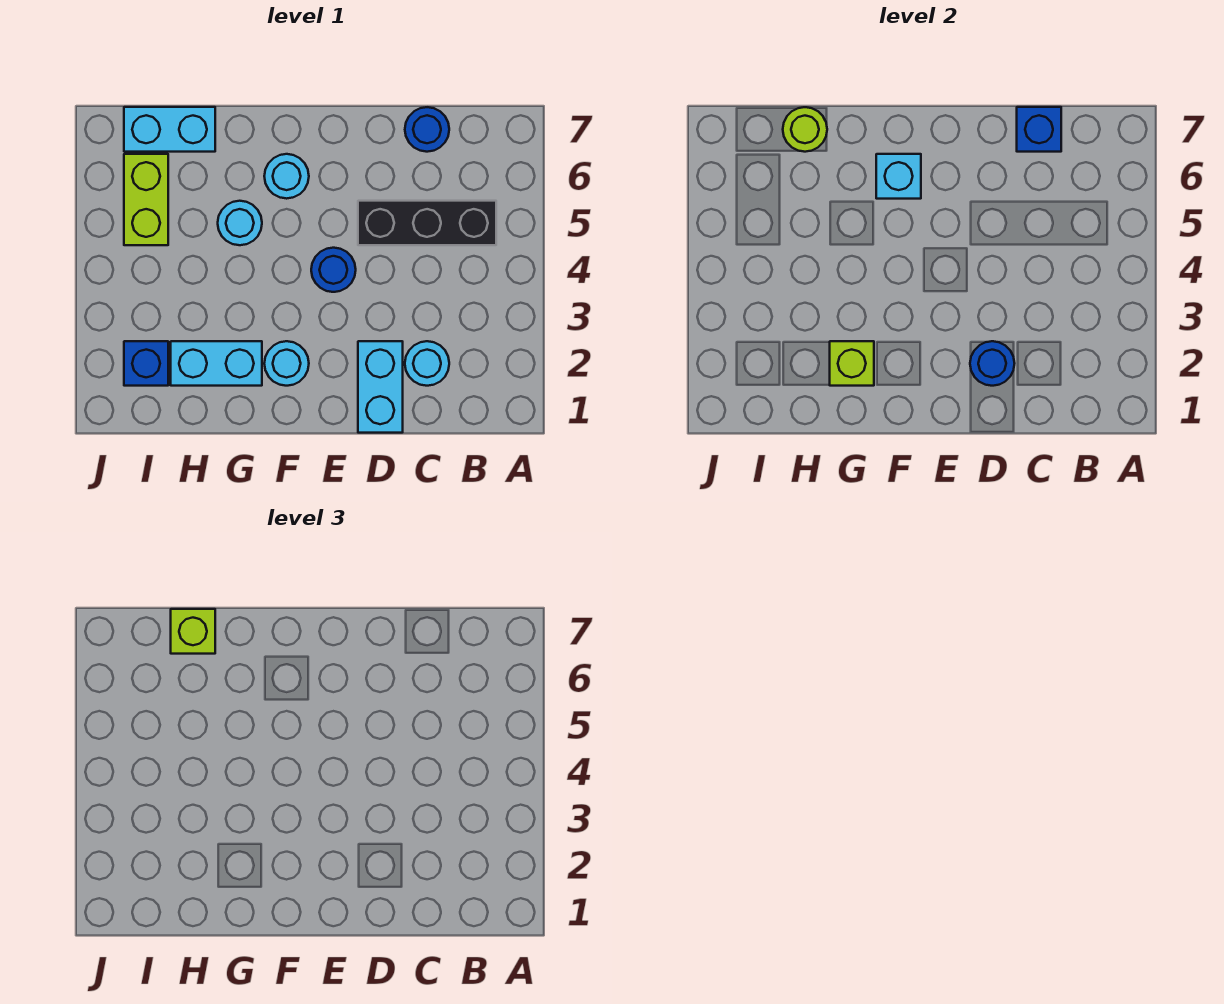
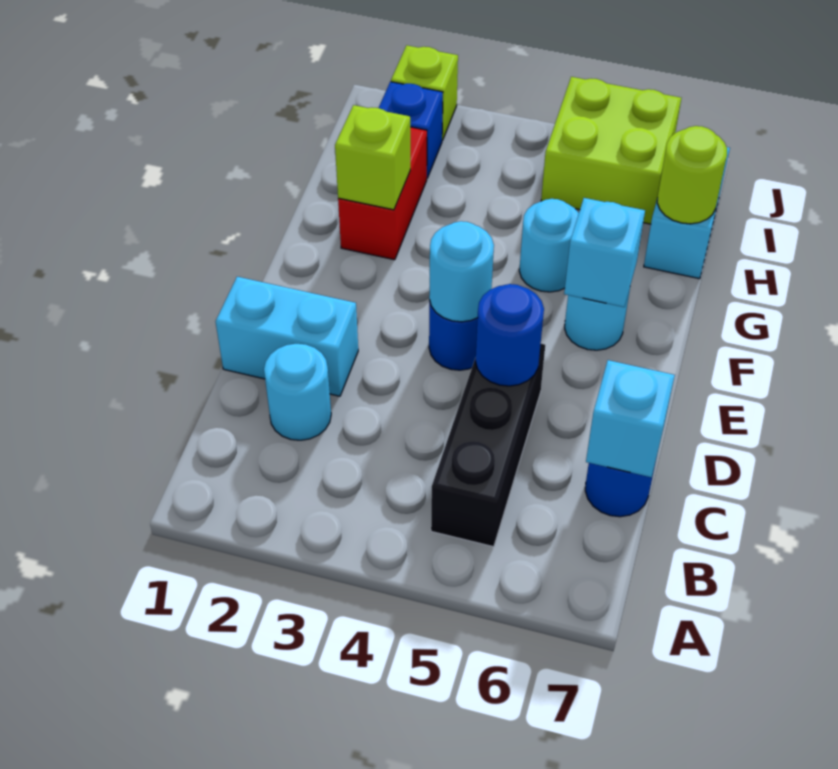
blue 1x1 brick [1017,107,1061,152] -> cyan 1x1 brick [586,360,675,477]
blue 1x1 round brick [970,341,1015,386] -> blue 1x1 round brick moved to [476,284,544,386]
cyan 1x1 round brick [264,341,309,386] -> cyan 1x1 round brick moved to [429,221,494,322]
cyan 1x2 brick [171,341,262,386] -> red 1x2 brick [338,127,427,260]
lime 1x1 brick [171,609,215,654] -> lime 1x1 brick moved to [391,45,458,140]
lime 1x2 brick [124,154,168,245] -> lime 2x2 brick [541,77,681,224]

